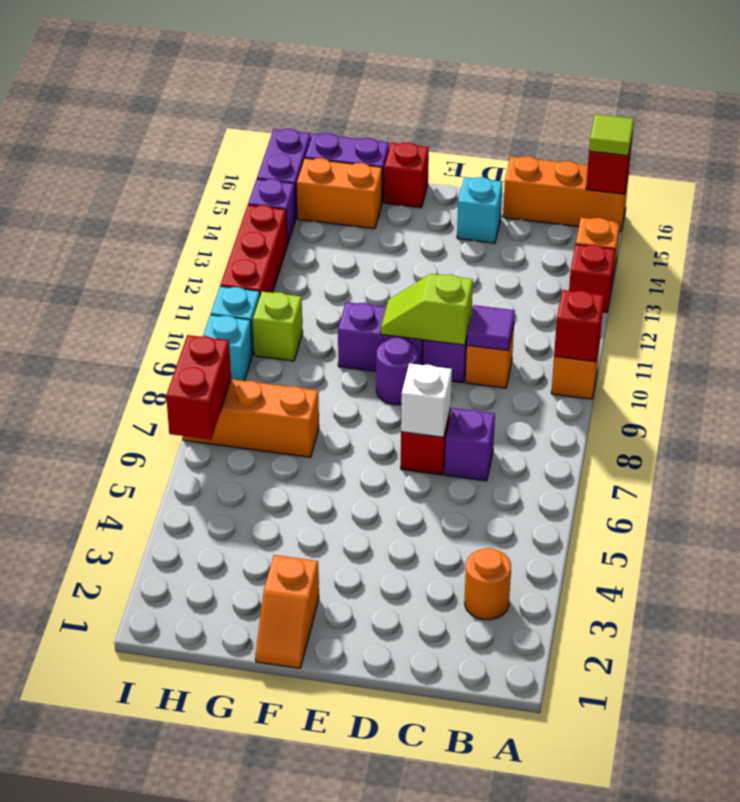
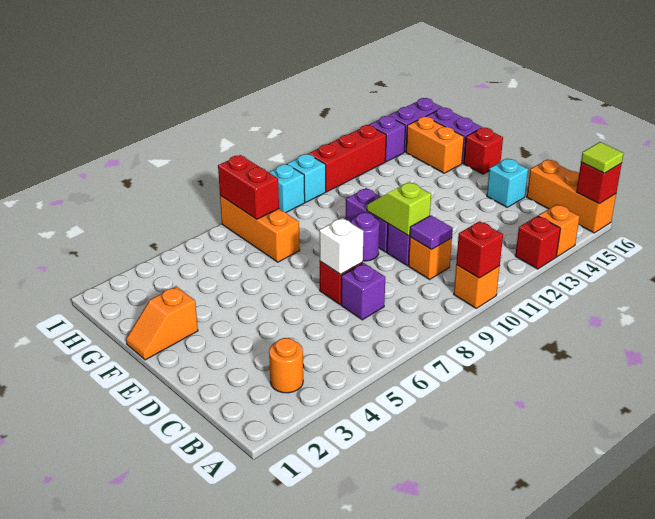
lime 1x1 brick [253,292,303,361] -> none
red 1x2 brick [166,335,231,440] -> red 1x2 brick turned to [218,155,279,219]

